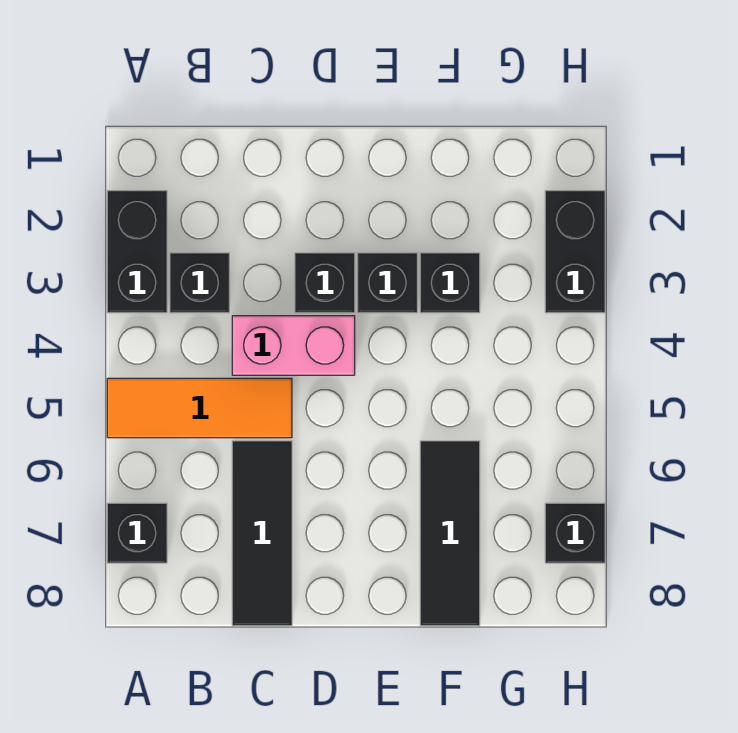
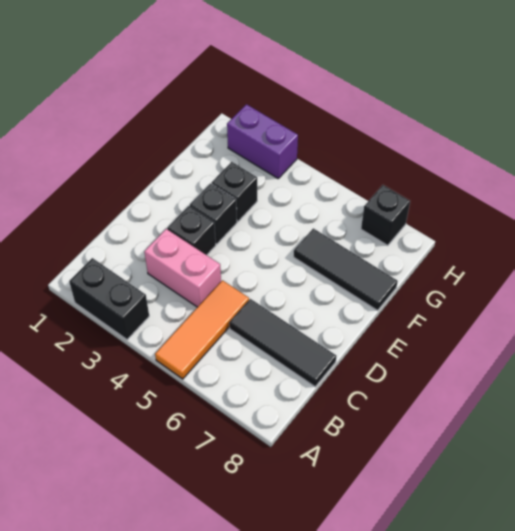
black 1x1 brick [107,503,167,563] -> none
black 1x1 brick [170,253,229,313] -> none
pink 1x2 brick [232,316,355,375] -> pink 1x2 brick turned to [144,229,221,307]
black 1x2 brick [545,191,605,313] -> purple 1x2 brick [227,104,298,178]

